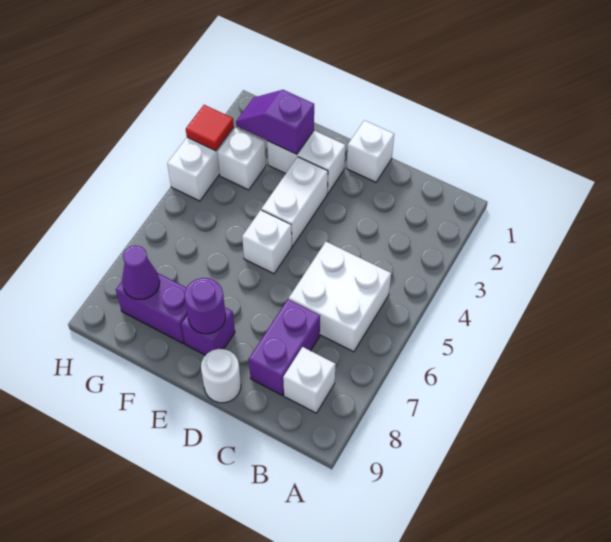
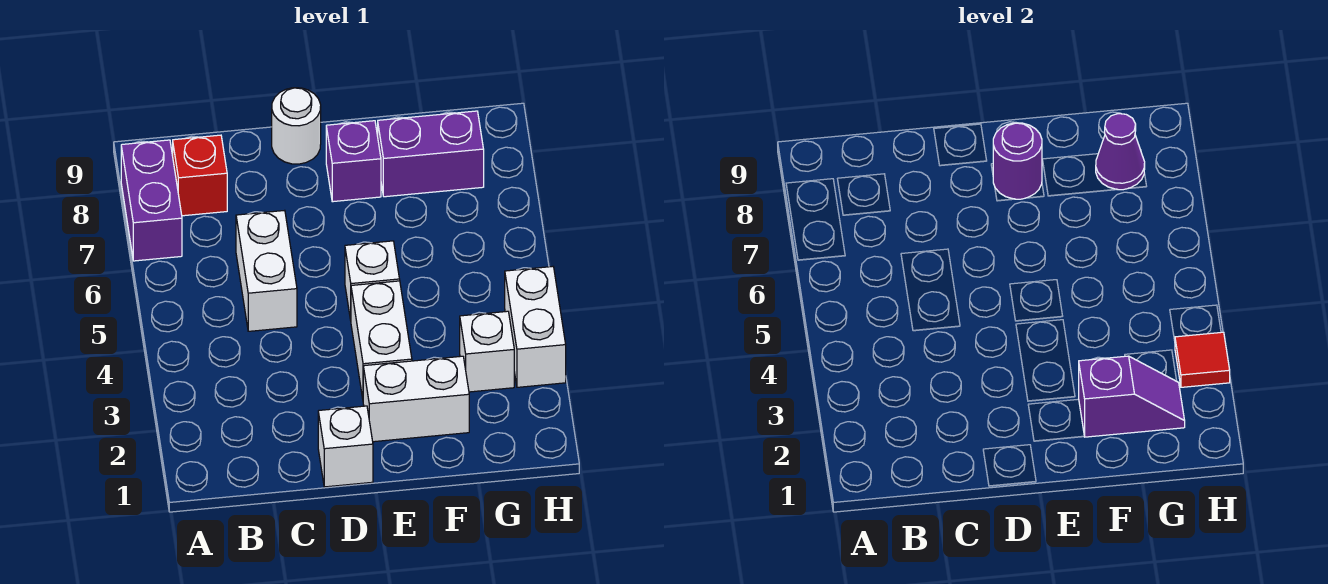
white 2x2 brick [289,242,391,352] -> white 1x2 brick [236,210,297,331]
white 1x1 brick [283,347,336,413] -> red 1x1 brick [173,135,227,216]
purple 1x2 brick [249,299,320,395] -> purple 1x2 brick moved to [121,140,182,261]

